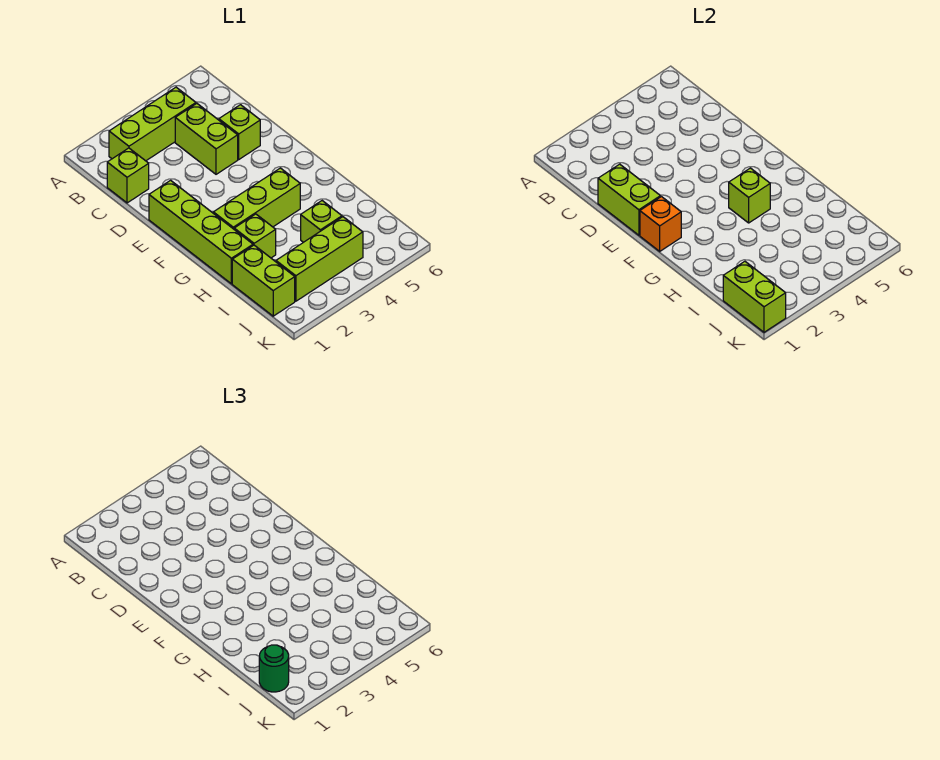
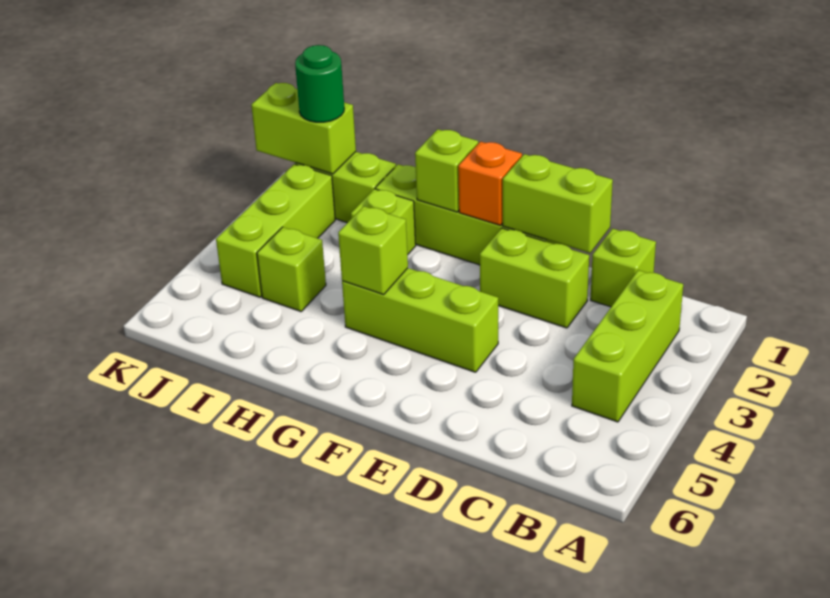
lime 1x2 brick [175,104,238,174] -> lime 1x2 brick moved to [480,228,589,328]
lime 1x1 brick [219,105,260,159] -> lime 1x1 brick moved to [415,129,478,212]
lime 1x3 brick [213,168,300,229] -> lime 1x3 brick turned to [342,268,498,372]

